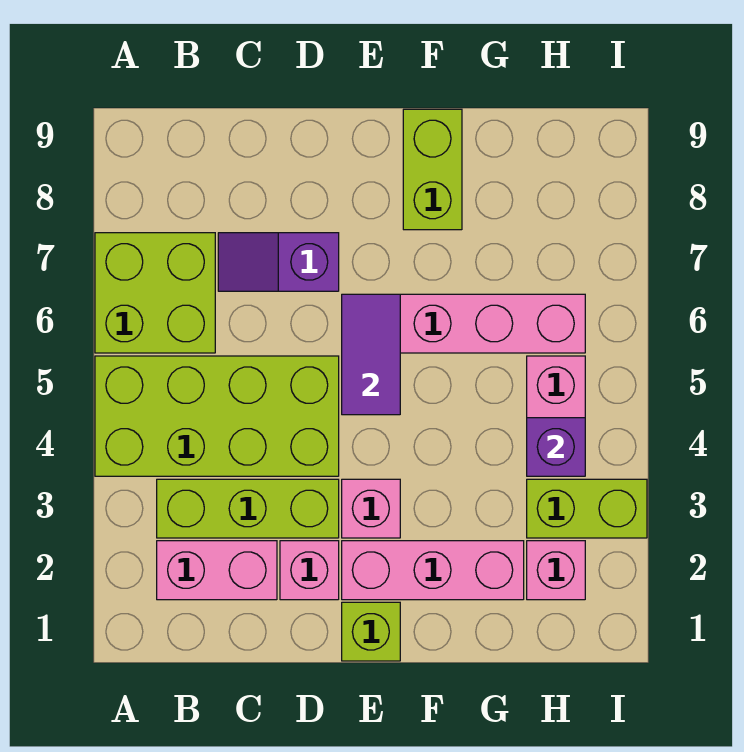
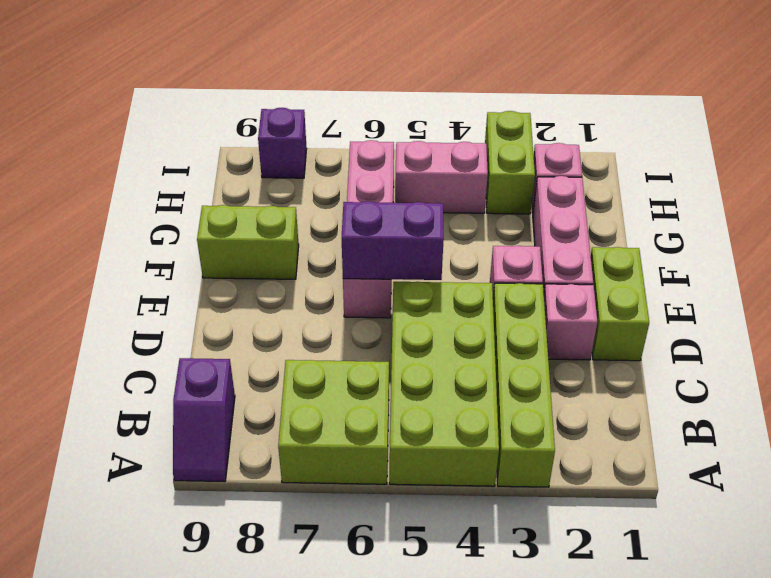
pink 1x2 brick [157,541,277,600] -> none
lime 1x3 brick [157,479,339,538] -> lime 1x4 brick [493,283,555,487]
purple 1x2 slope [218,233,339,291] -> purple 1x2 slope moved to [173,358,235,481]
lime 1x1 brick [342,602,400,661] -> lime 1x2 brick [591,247,649,361]
purple 1x2 tile [342,294,400,415] -> purple 1x2 brick [342,201,444,280]
purple 1x1 brick [527,418,585,476] -> purple 1x1 brick moved to [258,108,307,178]

